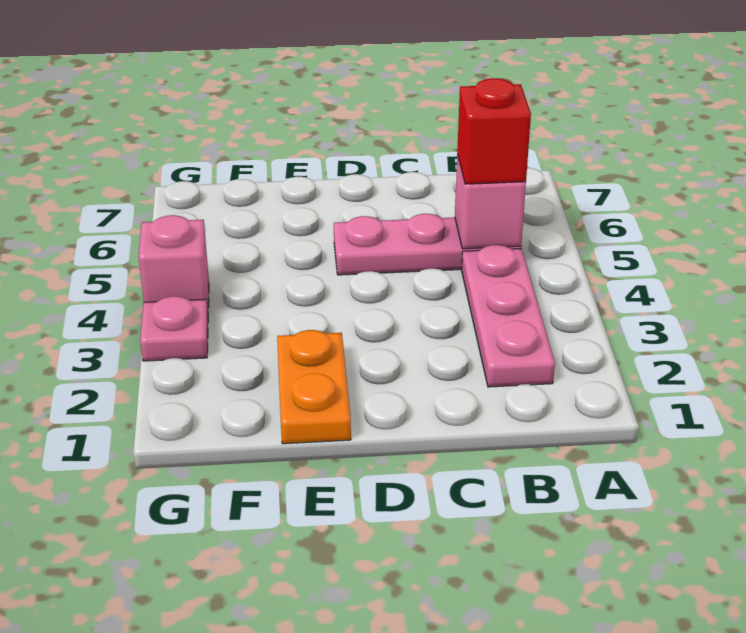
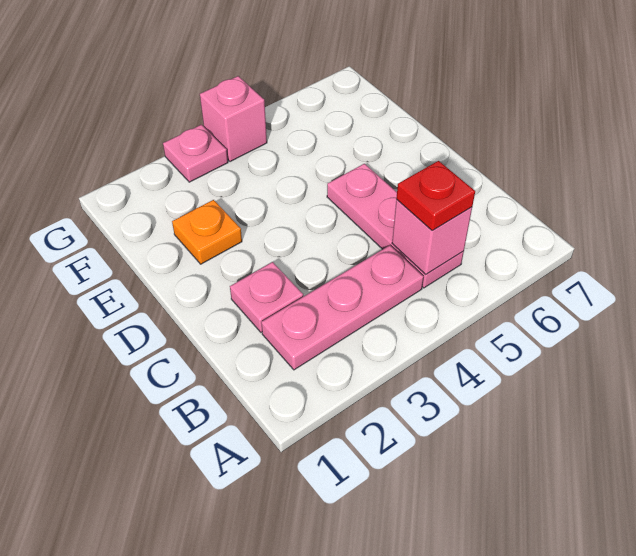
red 1x1 brick [457,78,531,184] -> red 1x1 plate [396,161,475,231]
none -> pink 1x1 plate [230,262,303,332]
orange 1x2 plate [277,330,351,444] -> orange 1x1 plate [172,200,242,264]

